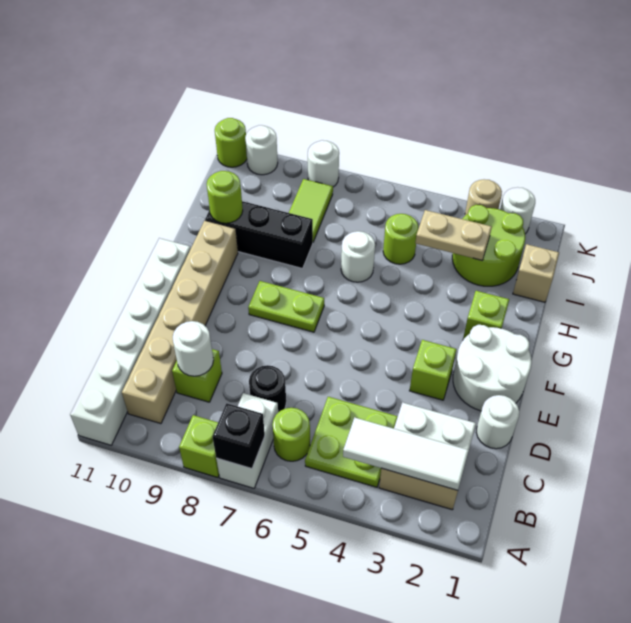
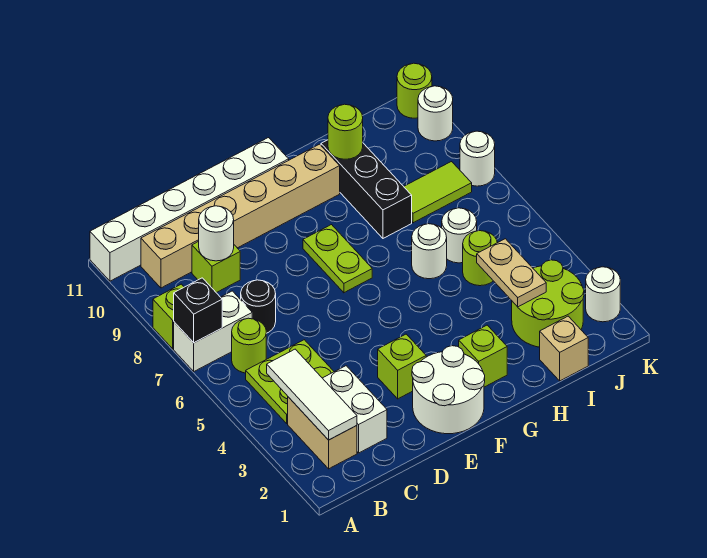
white 1x1 round brick [476,395,519,449] -> white 1x1 round brick moved to [442,208,477,263]
tan 1x1 round brick [465,180,502,215] -> none

